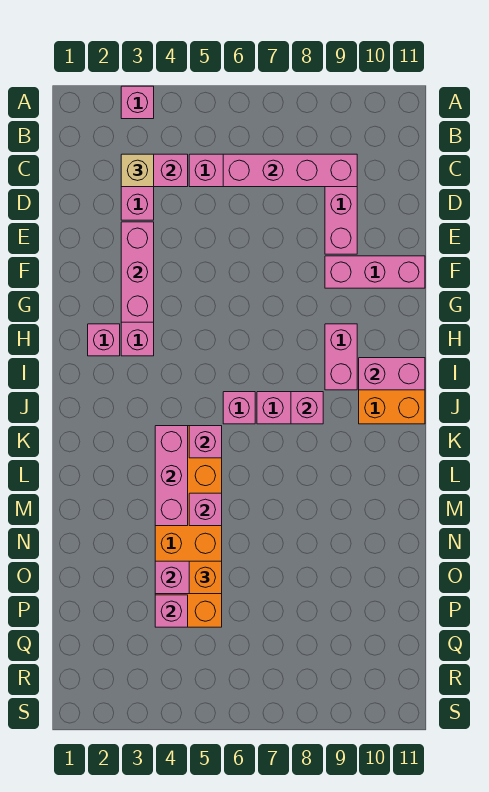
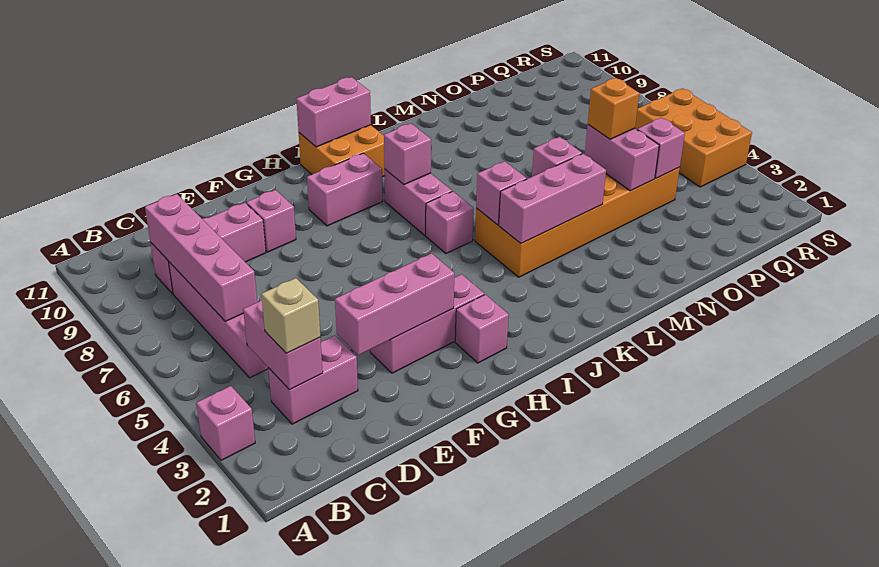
pink 1x3 brick [325,256,425,288] -> pink 1x1 brick [247,190,296,252]
pink 1x2 brick [359,358,425,390] -> pink 1x2 brick turned to [296,77,371,147]
none -> orange 2x3 brick [635,88,752,187]

